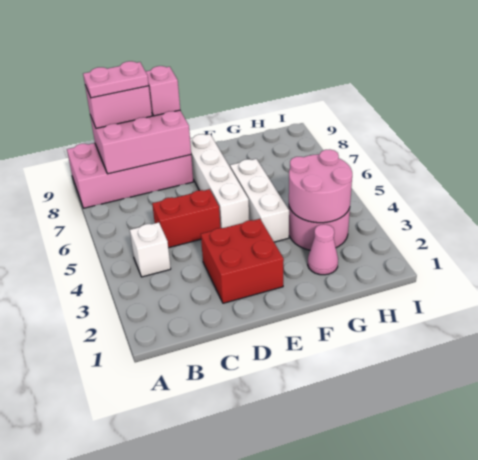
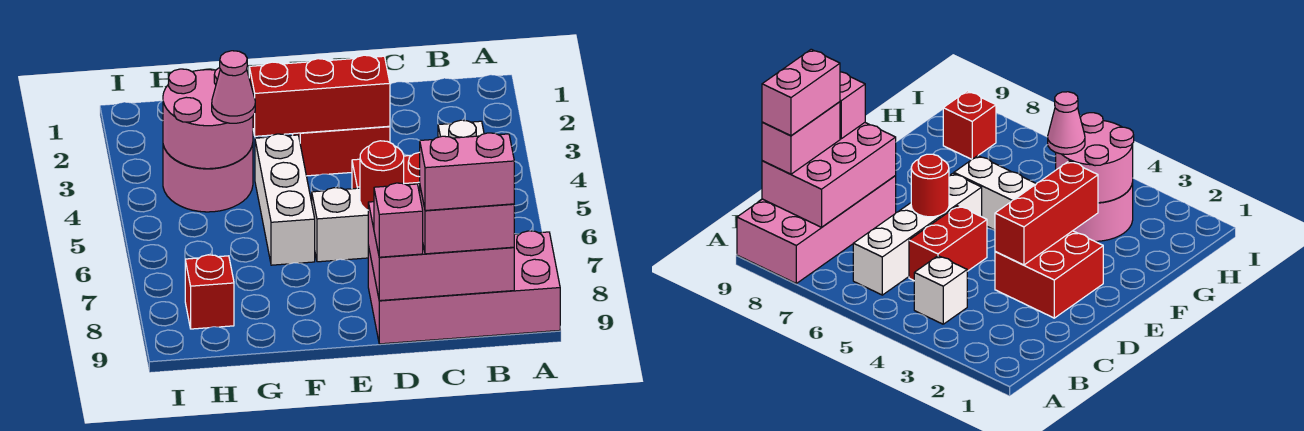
pink 1x2 plate [83,61,149,98] -> pink 1x2 brick [420,133,514,211]
none -> red 1x3 brick [249,55,390,136]
none -> red 1x1 round brick [360,141,404,210]
white 1x4 brick [190,134,249,228] -> white 1x4 brick turned to [312,182,420,262]
pink 1x1 cone [308,224,338,275] -> pink 1x1 cone moved to [212,51,255,123]
none -> red 1x1 brick [185,255,234,329]

